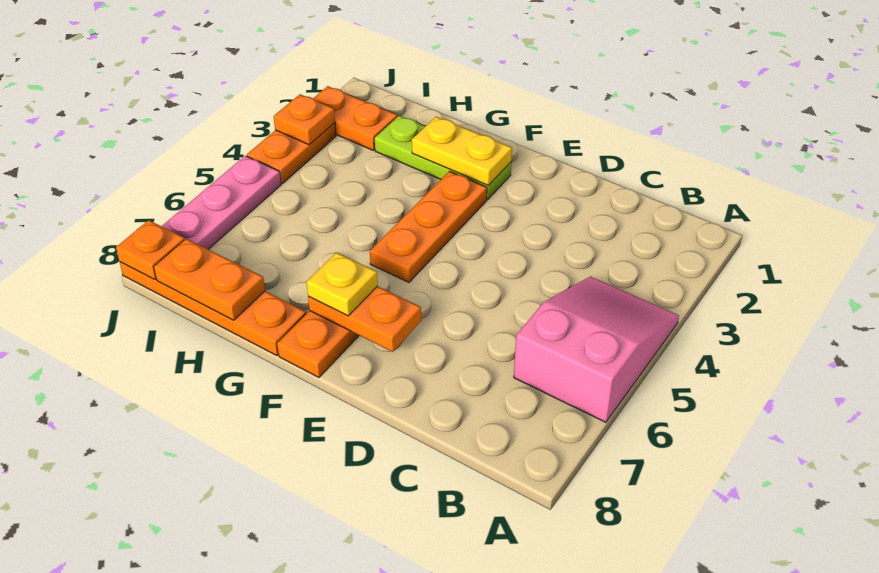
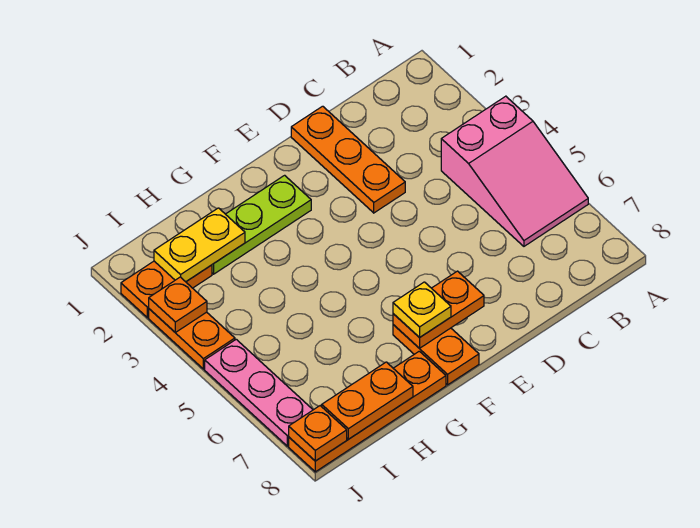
pink 2x3 slope [514,276,679,422] -> pink 2x3 slope turned to [441,96,588,246]
yellow 1x2 plate [412,117,512,185] -> yellow 1x2 plate moved to [154,208,245,282]
orange 1x3 plate [370,171,487,282] -> orange 1x3 plate moved to [291,106,405,213]

